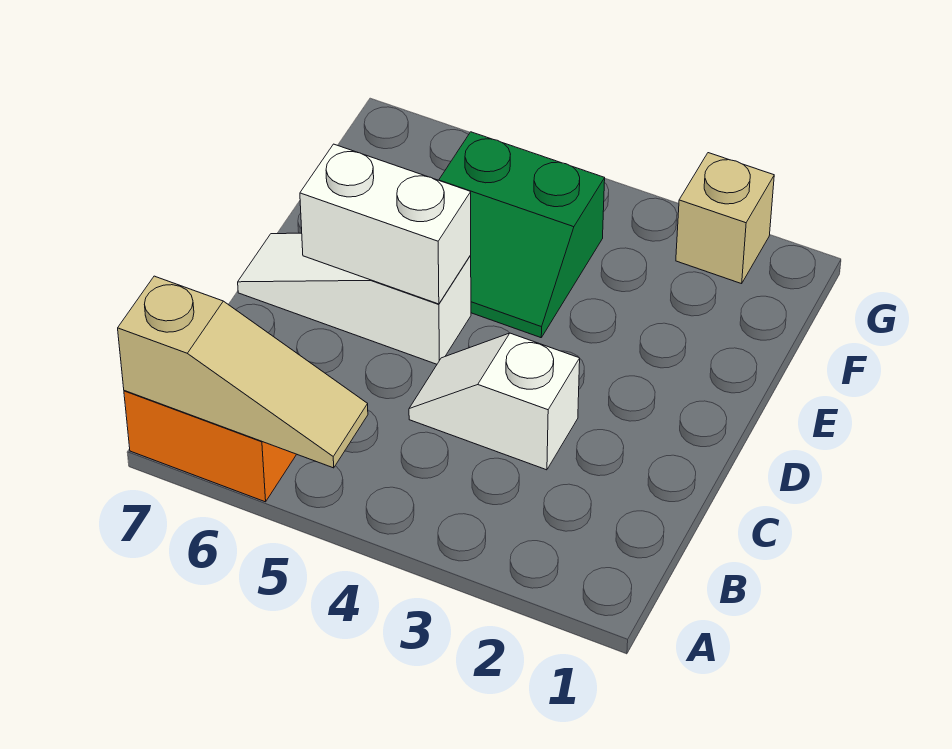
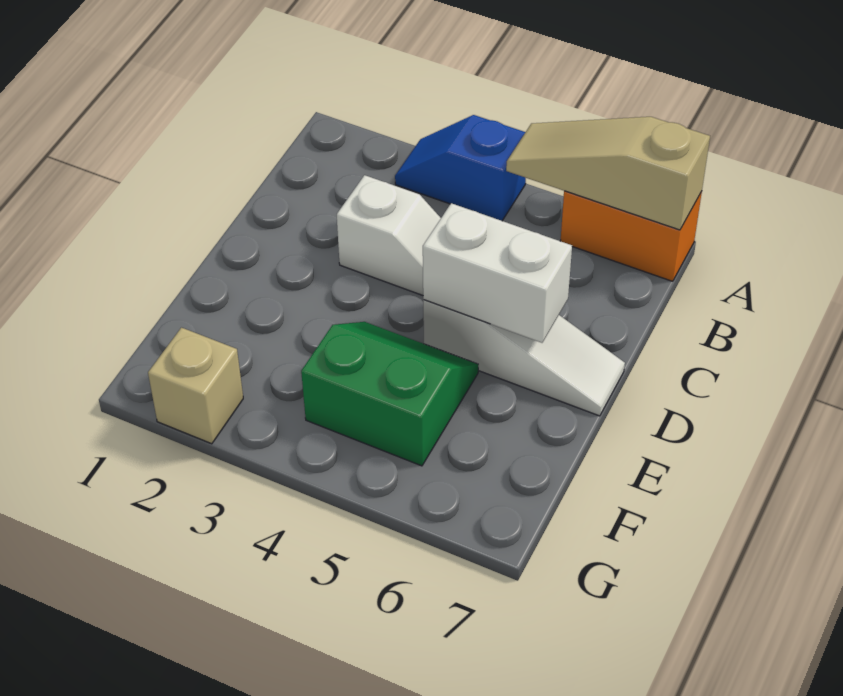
none -> blue 1x2 slope [395,115,526,221]

